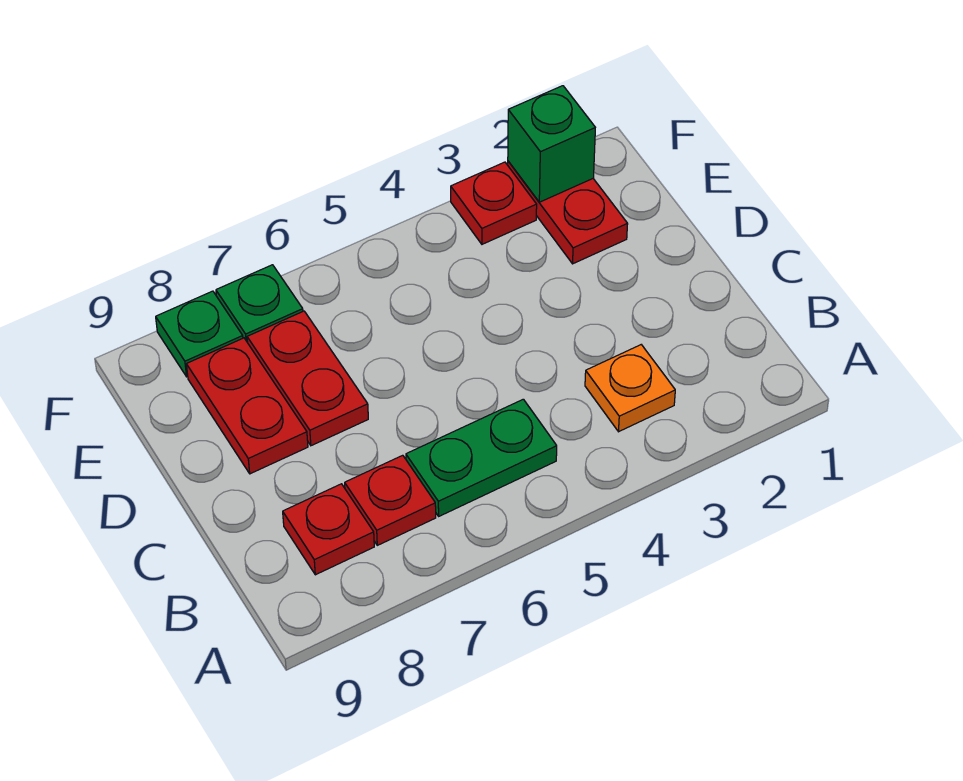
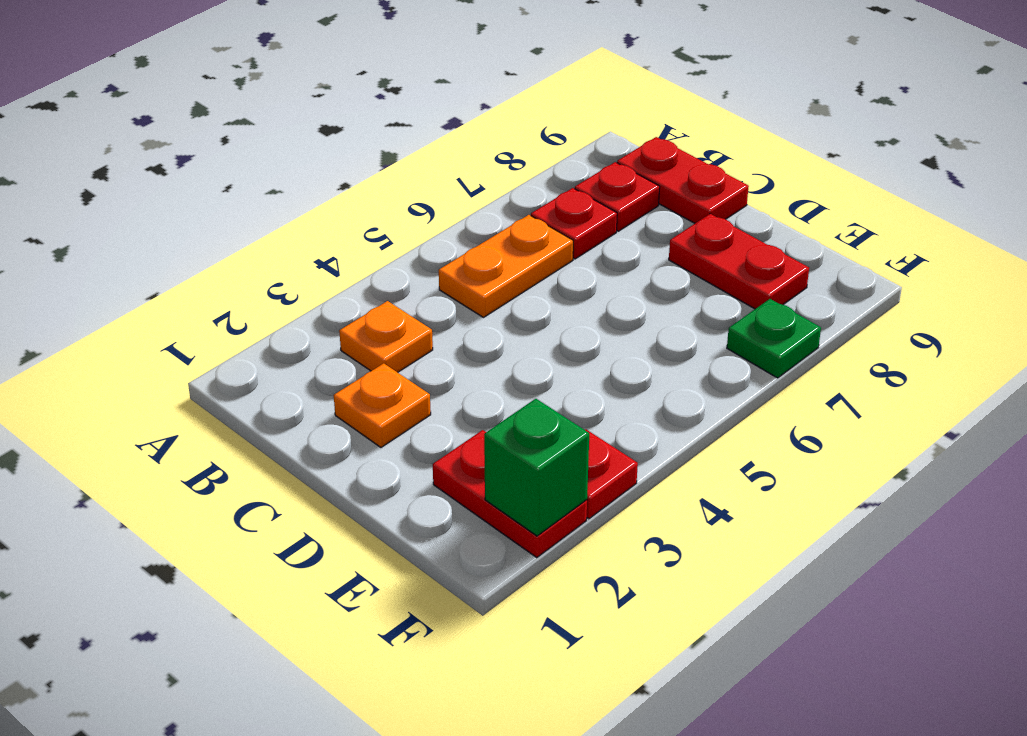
green 1x2 plate [406,399,557,516] -> orange 1x2 plate [439,215,573,317]
none -> orange 1x1 plate [334,363,431,447]
red 1x2 plate [247,311,368,446] -> red 1x2 plate moved to [617,137,749,223]
green 1x1 plate [156,291,243,377] -> none

